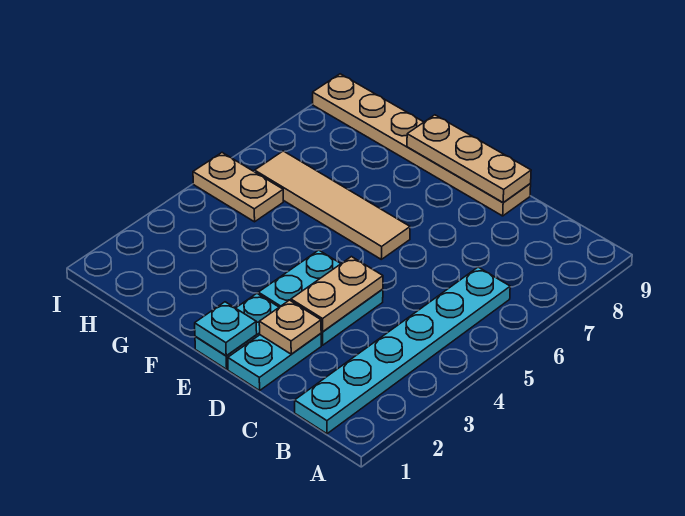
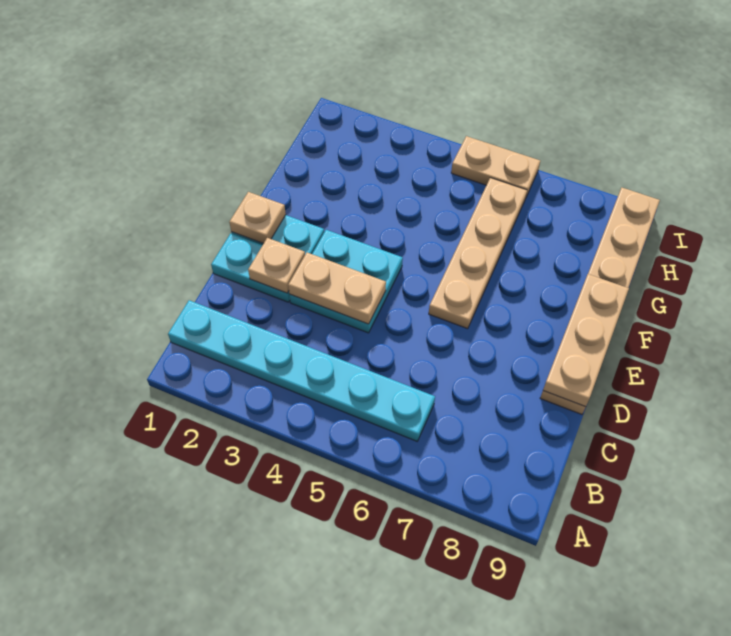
cyan 1x1 plate [195,302,257,356] -> tan 1x1 plate [229,192,286,243]
tan 1x4 tile [255,151,410,259] -> tan 1x4 plate [429,178,527,329]
tan 1x2 plate [193,153,283,222] -> tan 1x2 plate turned to [451,136,540,197]

